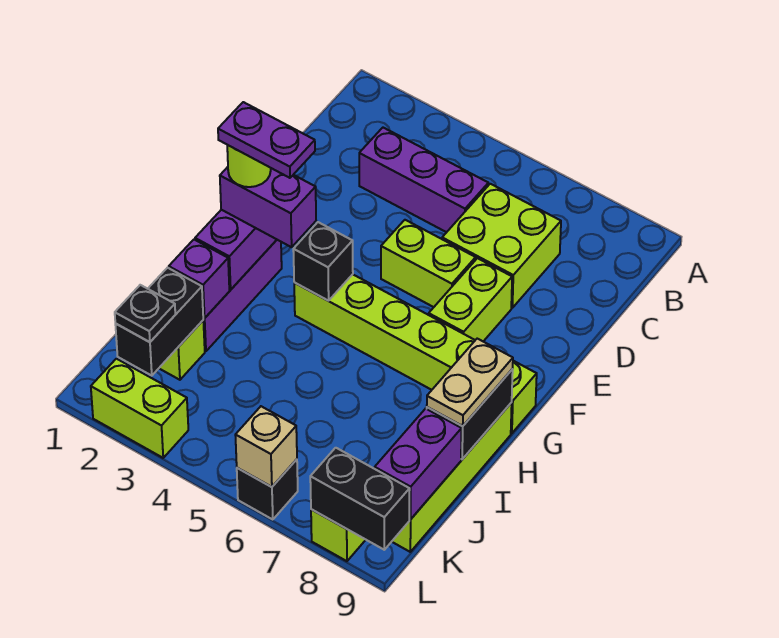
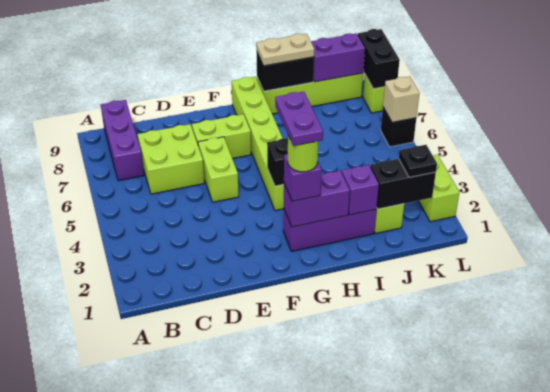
purple 1x3 brick [359,128,488,232] -> purple 1x3 brick moved to [101,100,144,181]
purple 1x2 brick [220,167,316,247] -> purple 1x1 brick [284,154,322,201]

